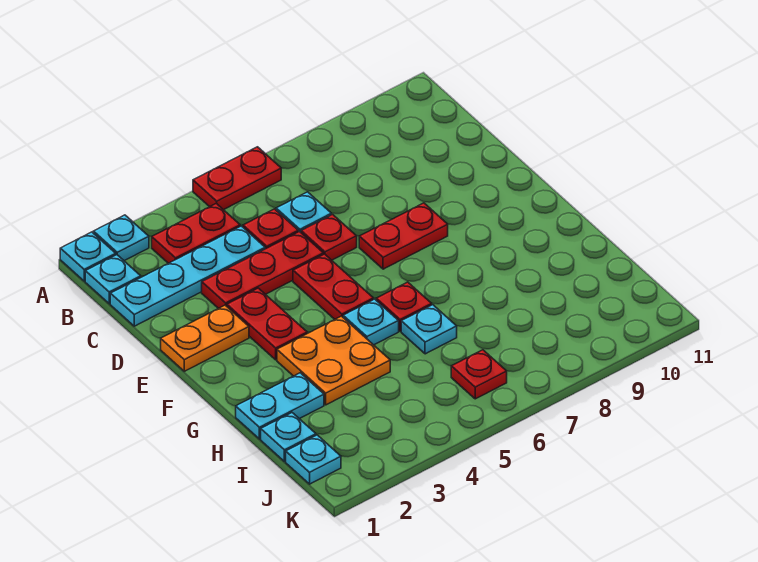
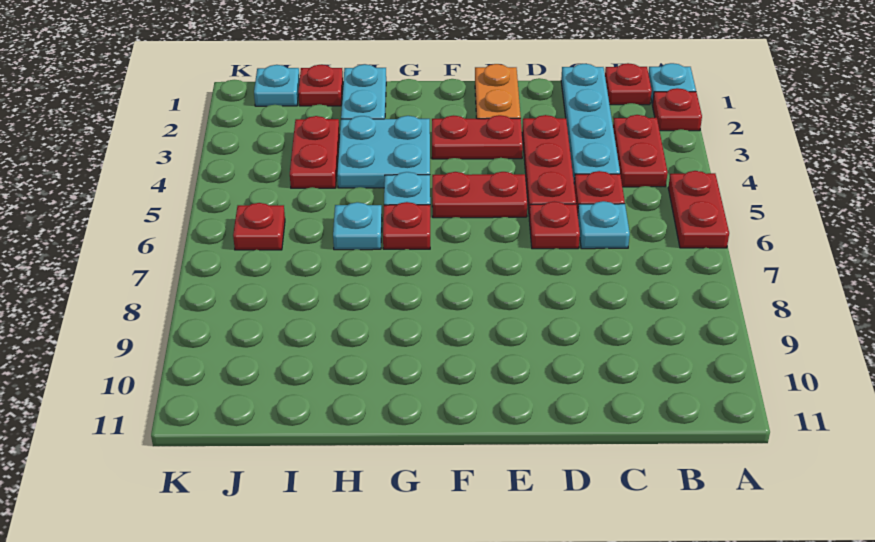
cyan 1x1 plate [93,215,149,261] -> red 1x1 plate [652,88,702,131]
cyan 1x1 plate [85,255,141,304] -> red 1x1 plate [605,63,652,105]
red 1x2 plate [359,203,448,269] -> red 1x2 plate moved to [290,116,339,188]
orange 2x2 plate [277,316,390,405] -> cyan 2x2 plate [337,116,430,188]
cyan 1x1 plate [261,413,316,462] -> red 1x1 plate [298,65,343,106]

